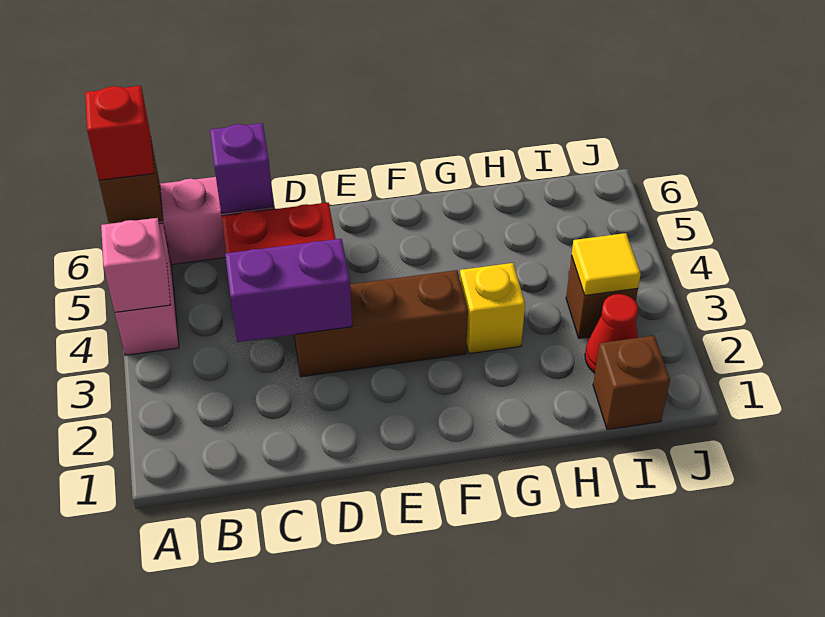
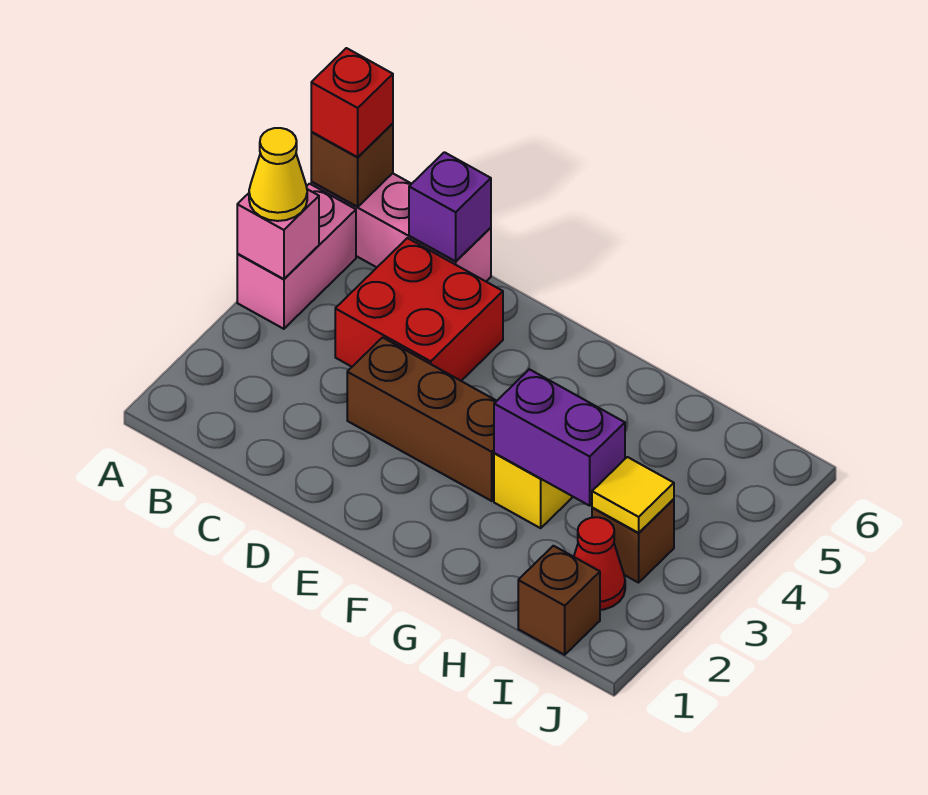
none -> yellow 1x1 cone [249,128,307,221]
purple 1x2 brick [225,239,352,342] -> purple 1x2 brick moved to [494,369,625,506]

